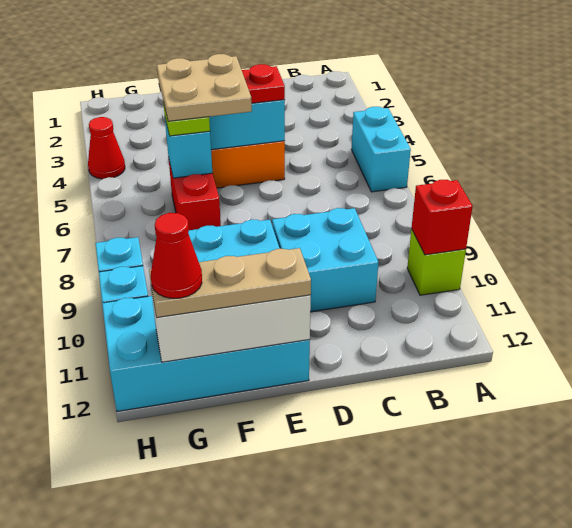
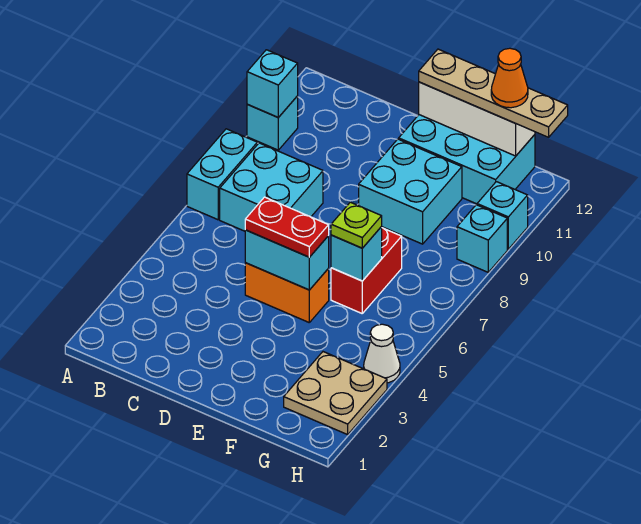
cyan 1x2 brick [351,107,411,192] -> cyan 1x2 brick moved to [187,129,257,220]
lime 1x1 brick [407,229,466,295] -> cyan 1x1 brick [247,96,298,150]
red 1x1 brick [412,180,473,255] -> cyan 1x1 brick [247,50,298,117]
cyan 2x2 brick [272,208,378,312] -> cyan 2x2 brick moved to [220,143,323,231]
tan 2x2 plate [157,54,252,121] -> tan 2x2 plate moved to [284,352,387,435]
cyan 2x4 brick [102,296,310,411] -> cyan 2x3 brick [399,115,535,204]
tan 1x3 plate [149,248,311,318] -> tan 1x4 plate [419,49,568,137]
red 1x1 cone [151,213,202,298] -> orange 1x1 cone [491,48,528,108]
red 1x1 cone [88,117,125,179] -> white 1x1 cone [364,324,400,383]

